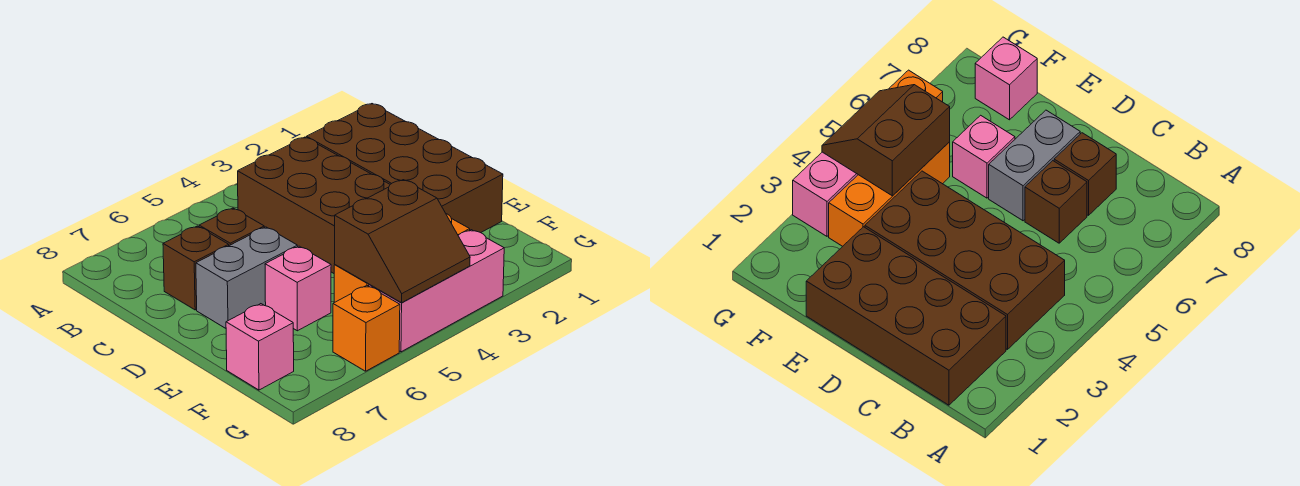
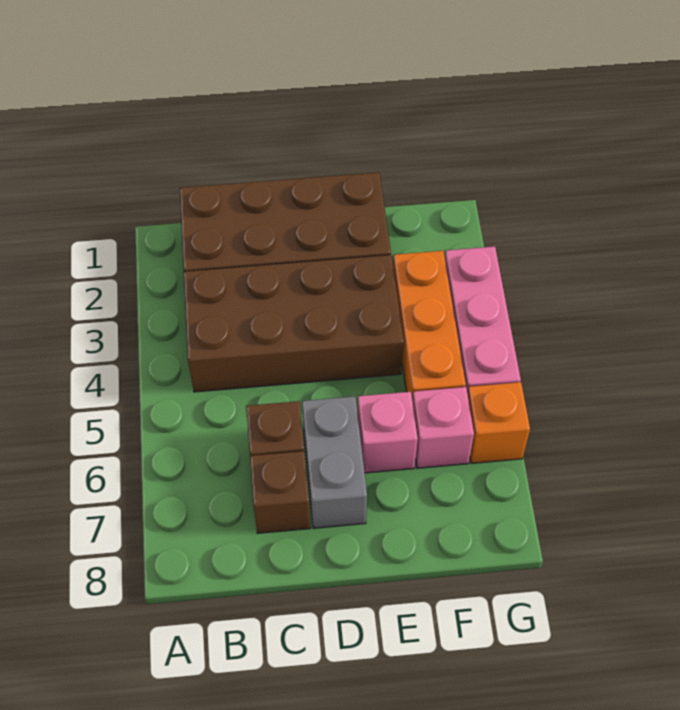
brown 2x2 slope [334,180,470,303] -> none
pink 1x1 brick [226,304,294,390] -> pink 1x1 brick moved to [413,387,474,468]

